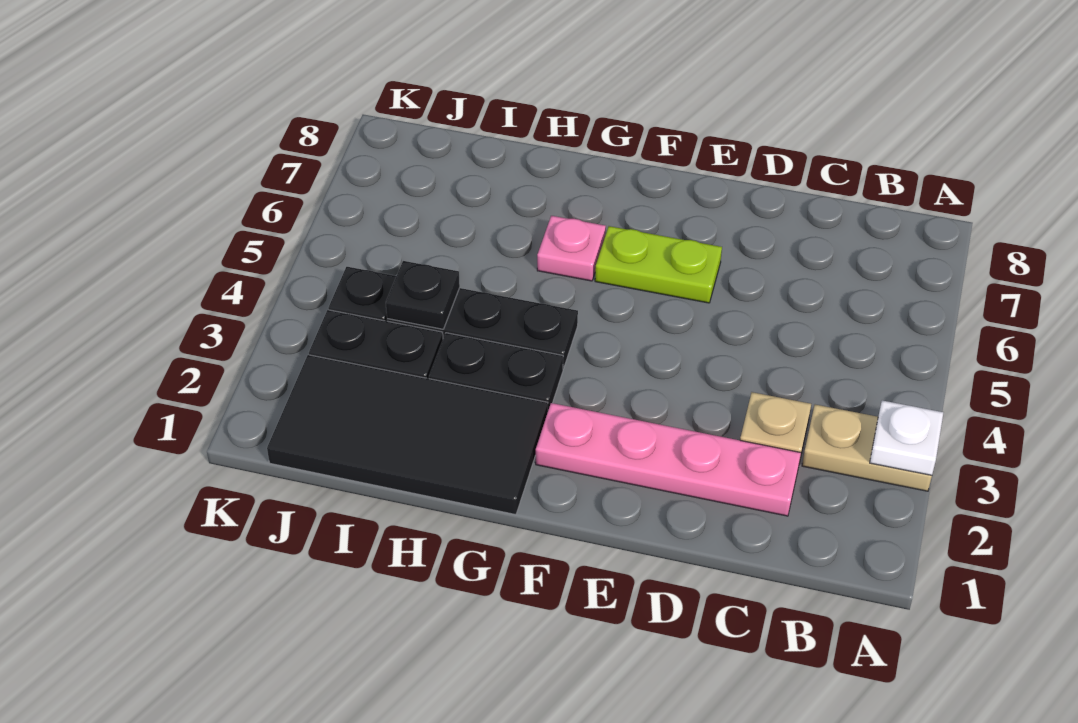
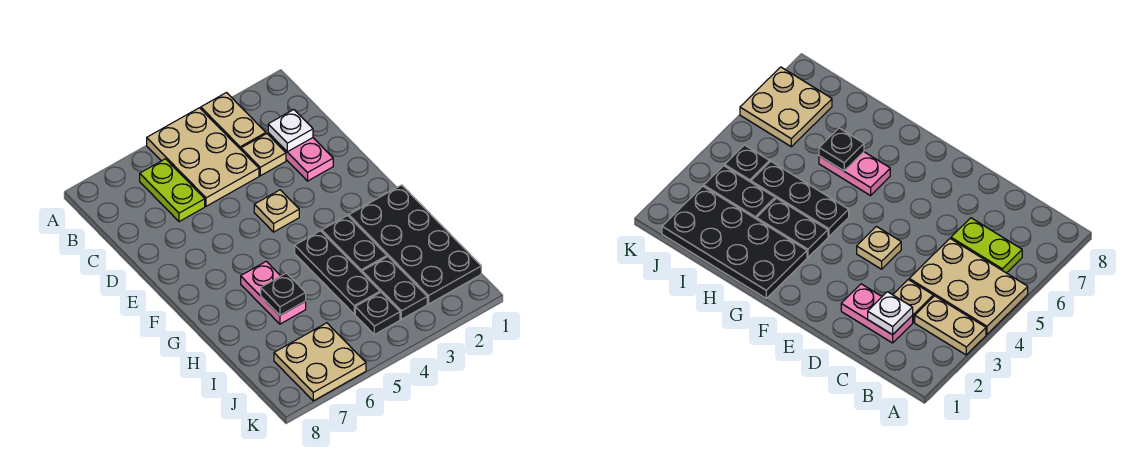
white 1x1 plate [870,400,943,475] -> white 1x1 plate moved to [268,110,313,152]
none -> tan 2x3 plate [147,108,259,206]
pink 1x4 plate [536,403,801,516] -> pink 1x2 plate [268,133,333,181]
none -> tan 1x1 plate [254,190,299,232]
lime 1x2 plate [595,226,722,303] -> lime 1x2 plate moved to [140,159,205,222]
black 2x4 tile [267,355,548,515] -> black 2x4 plate [349,185,481,304]
pink 1x1 plate [537,216,606,281] -> pink 1x2 plate [241,261,306,324]
black 1x1 plate [386,261,460,329] -> black 1x1 plate moved to [261,273,306,315]
none -> tan 2x2 plate [274,323,366,401]

